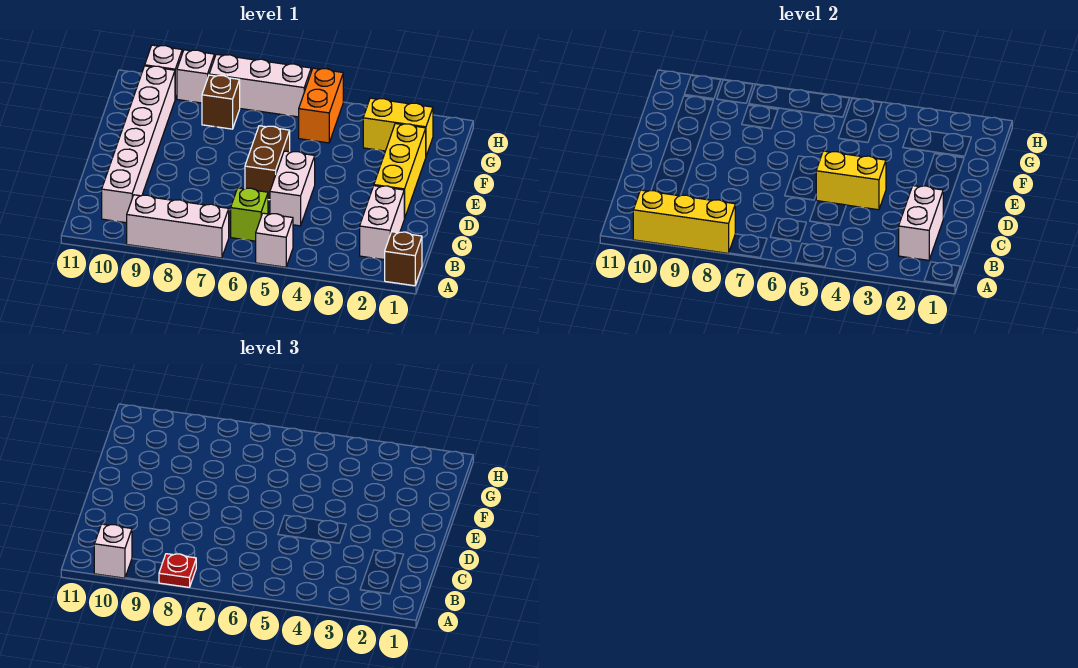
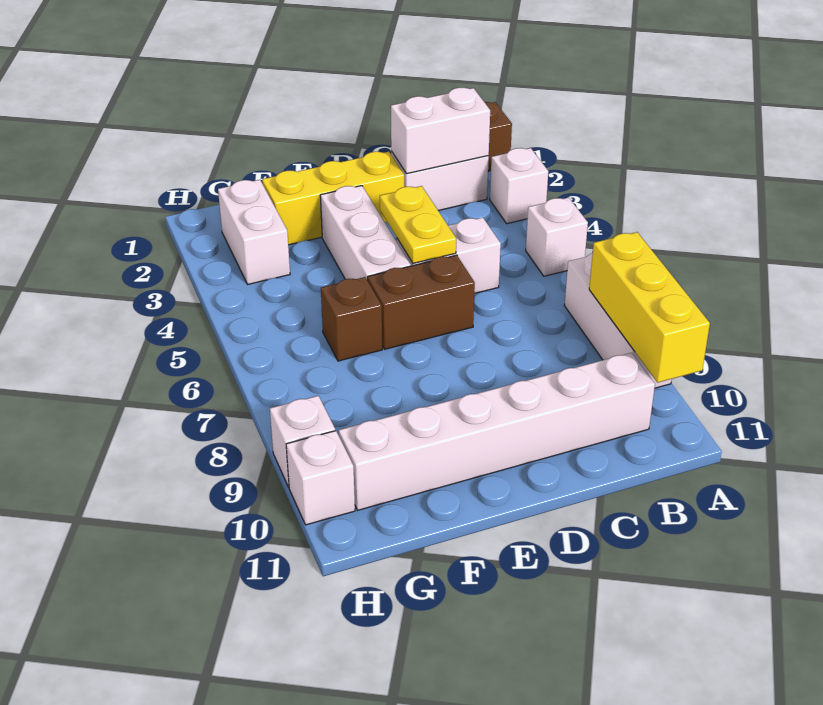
red 1x1 plate [159,554,196,587] -> none
white 1x1 brick [94,524,132,578] -> white 1x1 brick moved to [490,148,548,224]
lime 1x1 brick [231,188,268,241] -> none
yellow 1x2 brick [816,151,886,210] -> yellow 1x2 plate [380,186,456,263]
yellow 1x2 brick [363,98,433,156] -> white 1x2 brick [218,180,290,284]
orange 1x2 brick [299,68,343,143] -> none
brown 1x1 brick [202,75,240,129] -> brown 1x1 brick moved to [321,277,382,361]
white 1x3 brick [209,54,311,117] -> white 1x3 brick moved to [320,186,411,280]

